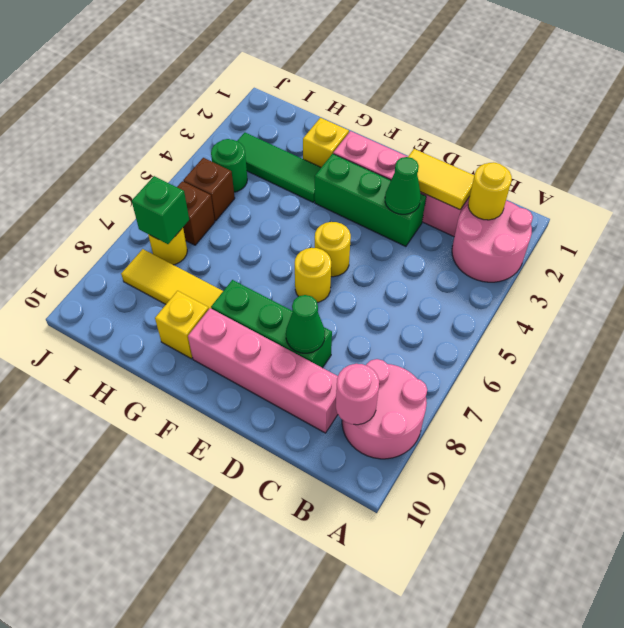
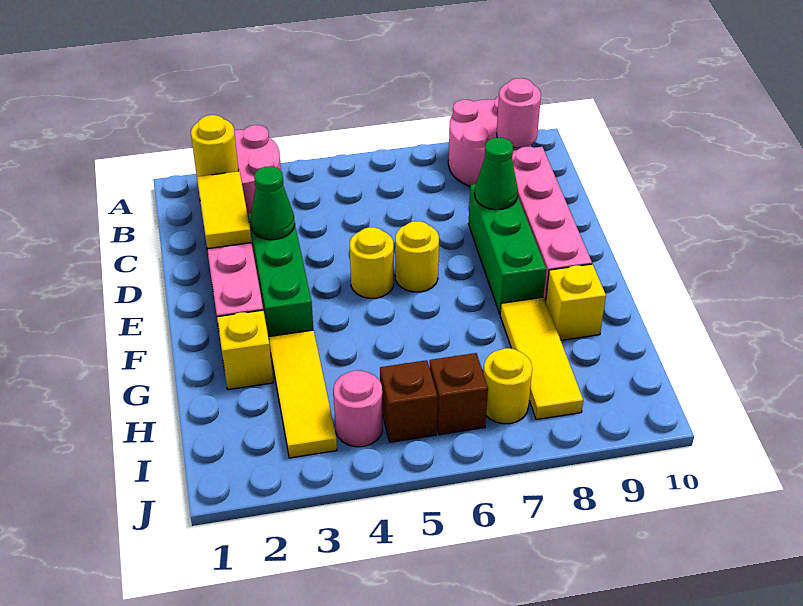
green 1x3 tile [237,133,321,202] -> yellow 1x3 tile [268,330,337,458]
green 1x1 round brick [211,139,247,192] -> pink 1x1 round brick [334,370,383,447]
green 1x1 brick [132,176,189,244] -> none

